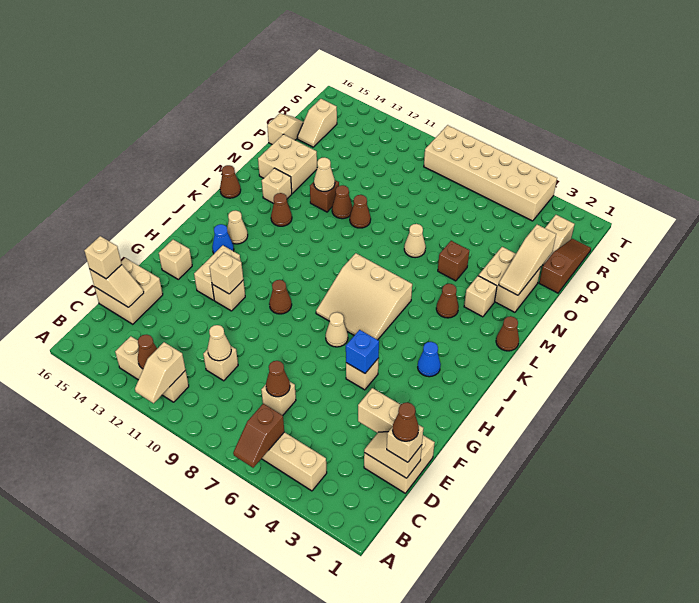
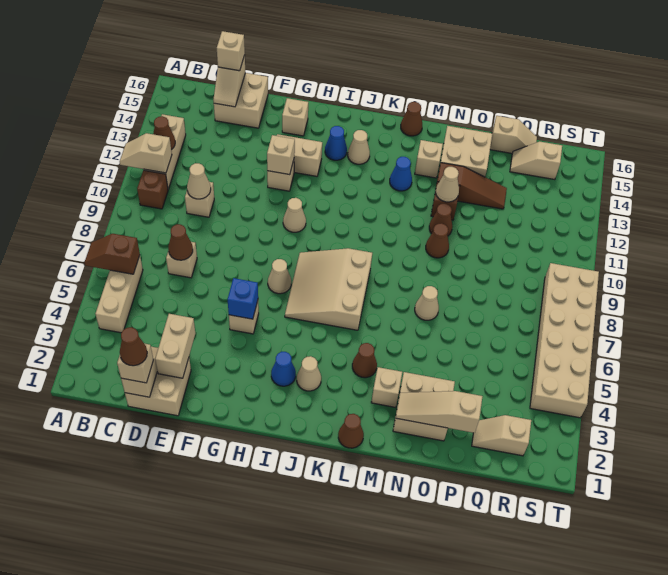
brown 1x1 cone [269,280,292,314] -> tan 1x1 cone [283,198,306,232]
none -> tan 1x1 cone [297,356,321,391]
brown 1x1 cone [271,193,292,226] -> blue 1x1 cone [390,157,412,191]
brown 1x1 brick [438,241,469,281] -> brown 1x1 brick moved to [137,170,168,209]
brown 1x3 slope [539,239,591,293] -> brown 1x3 slope moved to [436,163,507,209]

